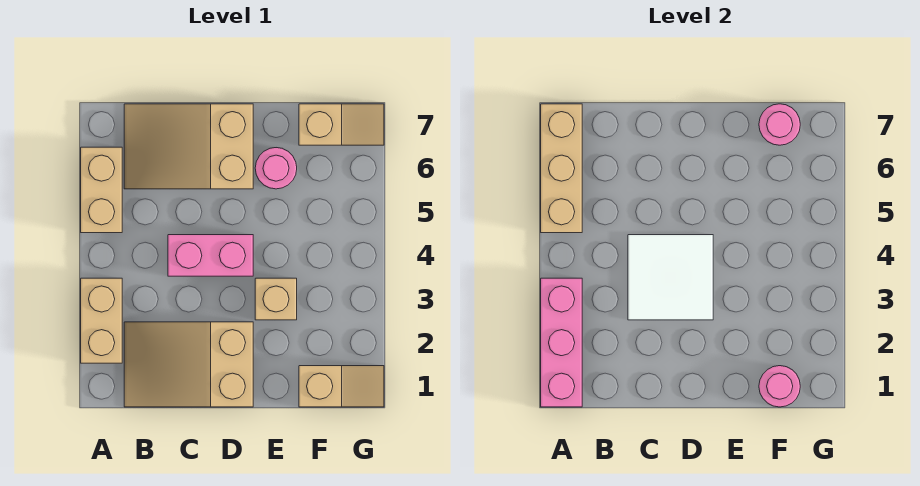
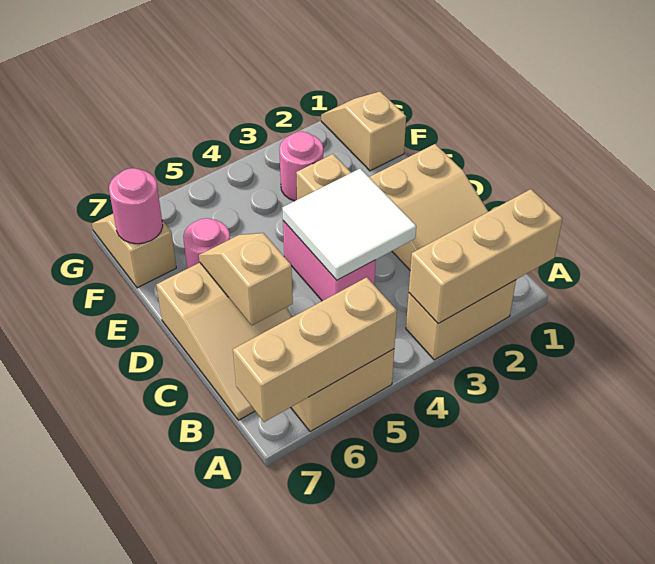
pink 1x3 brick [541,278,582,407] -> tan 1x3 brick [409,189,562,324]
none -> tan 1x2 slope [199,233,293,325]
pink 1x1 round brick [759,366,800,407] -> pink 1x1 round brick moved to [279,132,323,201]

